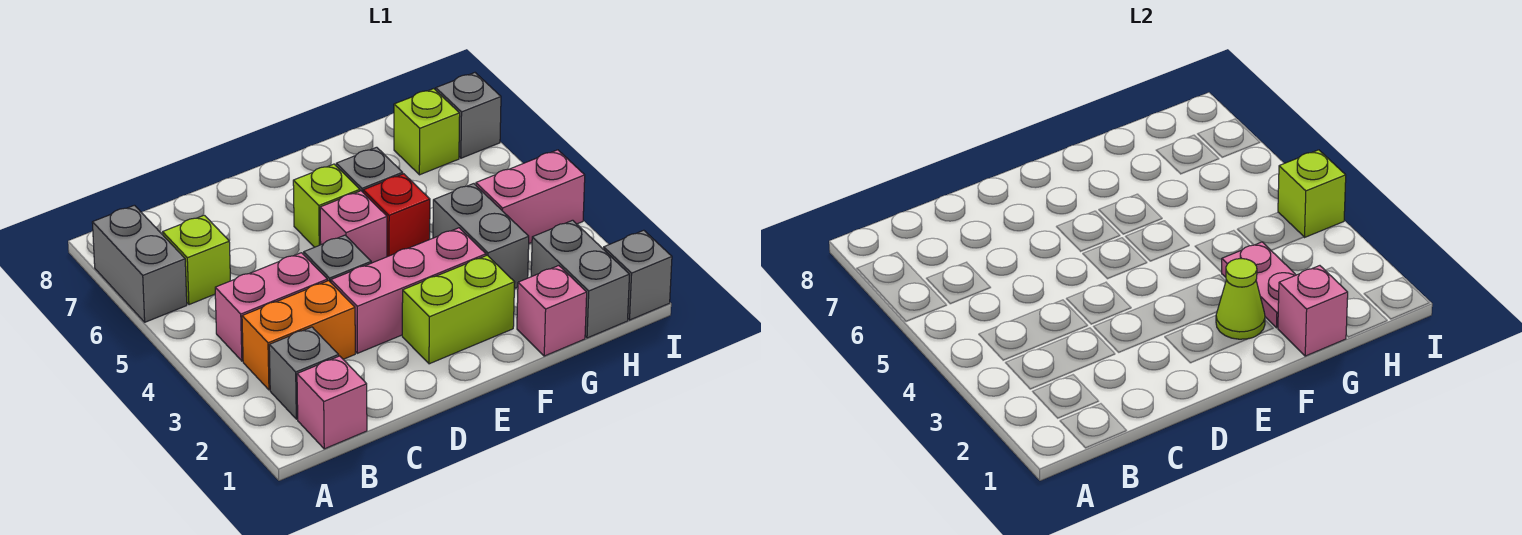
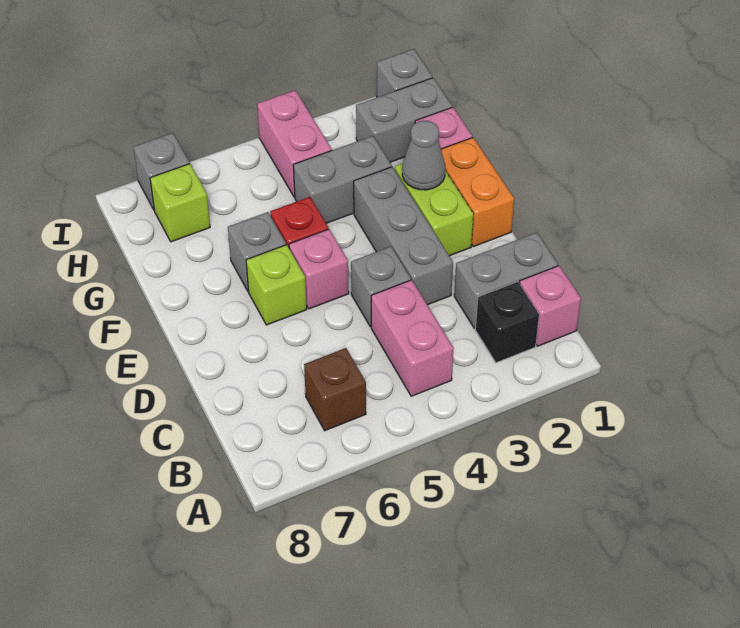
grey 1x2 brick [92,205,187,322] -> grey 1x2 brick moved to [454,232,558,328]
grey 1x1 brick [269,327,339,419] -> black 1x1 brick [475,282,539,363]
orange 1x2 brick [242,281,355,390] -> orange 1x2 brick moved to [441,137,514,247]
lime 1x1 brick [162,215,230,305] -> brown 1x1 brick [304,348,366,431]
pink 1x3 brick [331,228,486,353] -> grey 1x3 brick [354,167,453,305]
lime 1x1 cone [1216,259,1265,339] -> grey 1x1 cone [402,121,445,190]
pink 1x1 brick [1278,266,1348,356] -> none
pink 1x2 plate [1222,242,1296,328] -> none
lime 1x1 brick [1278,150,1346,237] -> none

